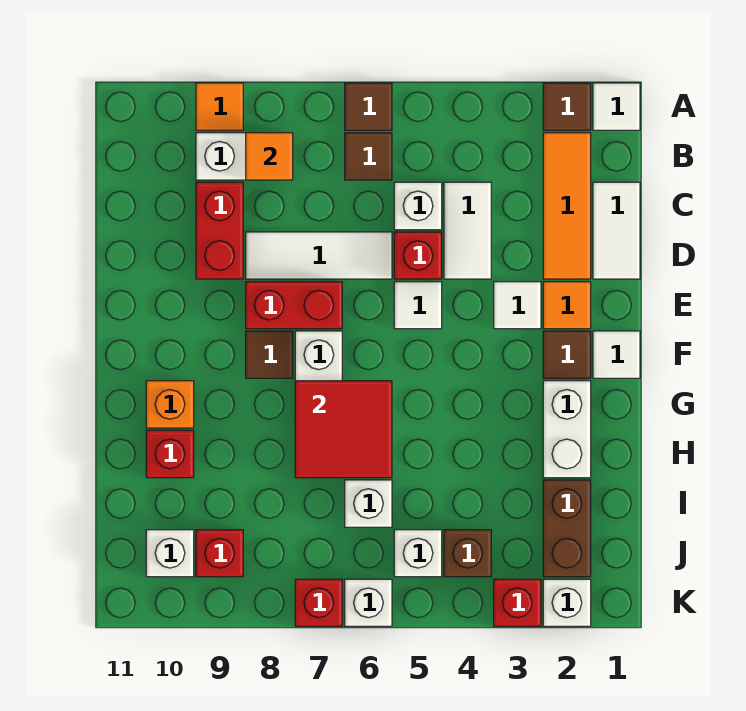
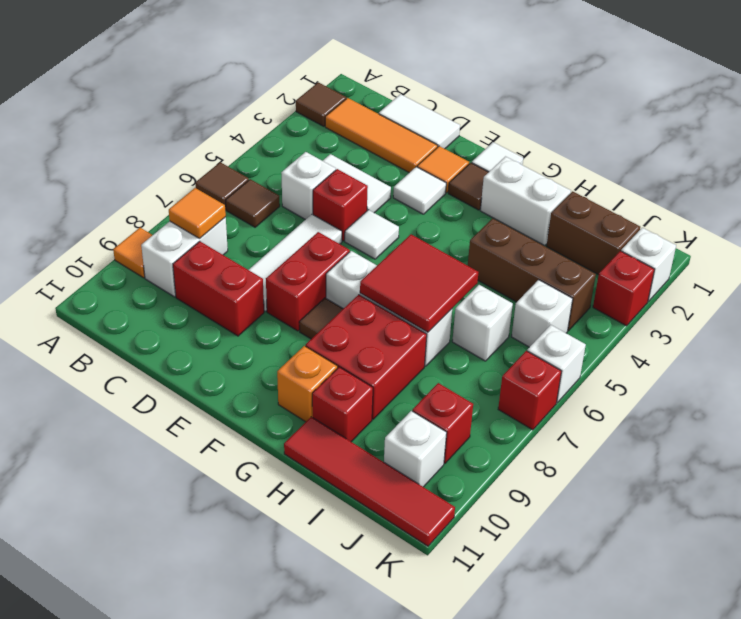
white 1x1 tile [593,83,640,130] -> none
none -> red 2x2 brick [306,295,427,419]
none -> red 1x4 tile [284,417,455,546]
brown 1x1 brick [444,530,491,577] -> brown 1x3 brick [468,218,596,331]

